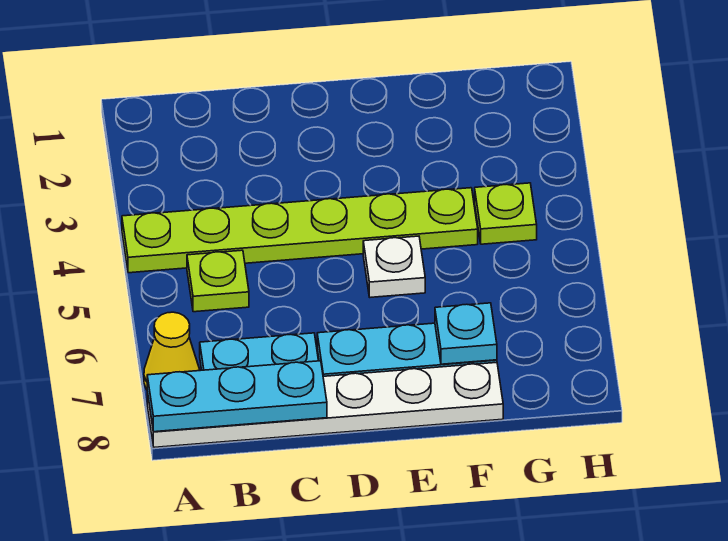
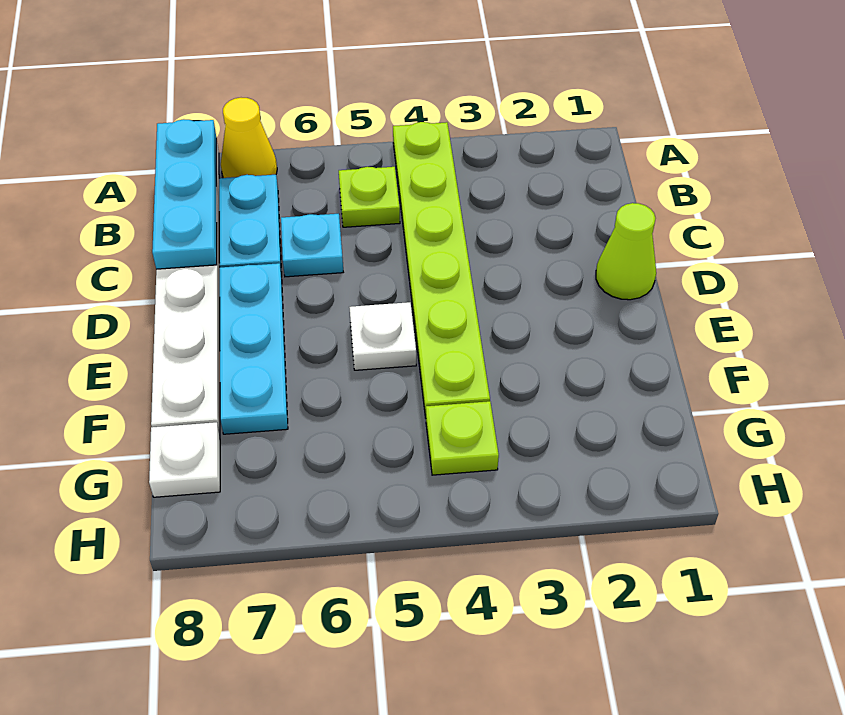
none -> lime 1x1 cone [596,203,656,300]
cyan 1x1 plate [435,303,497,364] -> cyan 1x1 plate moved to [281,214,343,277]
none -> white 1x1 plate [149,422,220,497]

